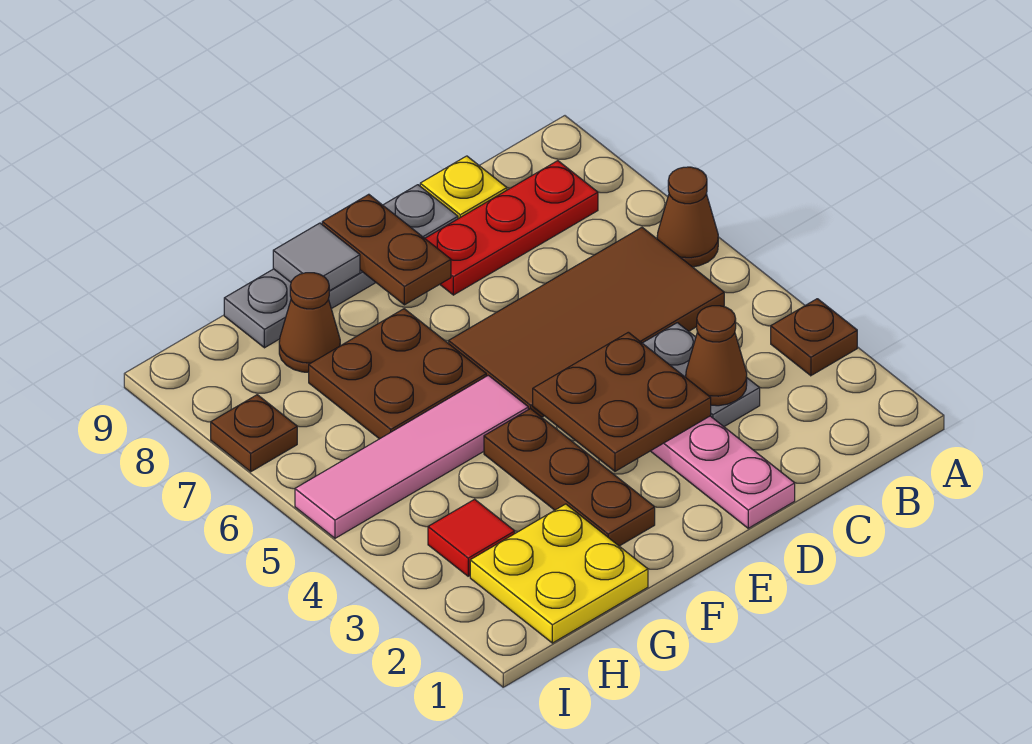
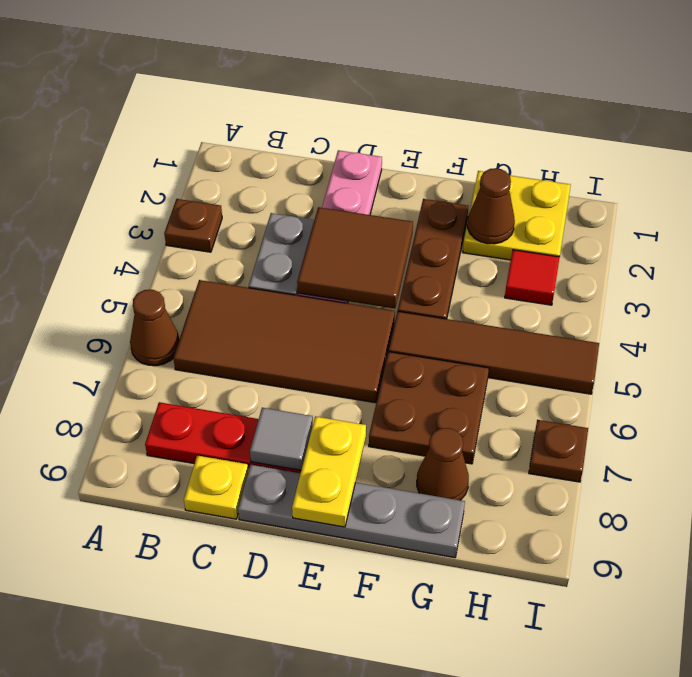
brown 1x1 cone [686,306,747,406] -> brown 1x1 cone moved to [467,168,515,244]
brown 2x2 plate [533,332,711,471] -> brown 2x2 tile [297,207,413,308]
brown 1x2 plate [322,194,451,305] -> yellow 1x2 plate [292,416,366,527]
pink 1x4 tile [295,375,528,538] -> brown 1x4 tile [388,311,599,394]
grey 1x1 tile [273,223,360,291] -> grey 1x1 tile moved to [250,408,313,470]

